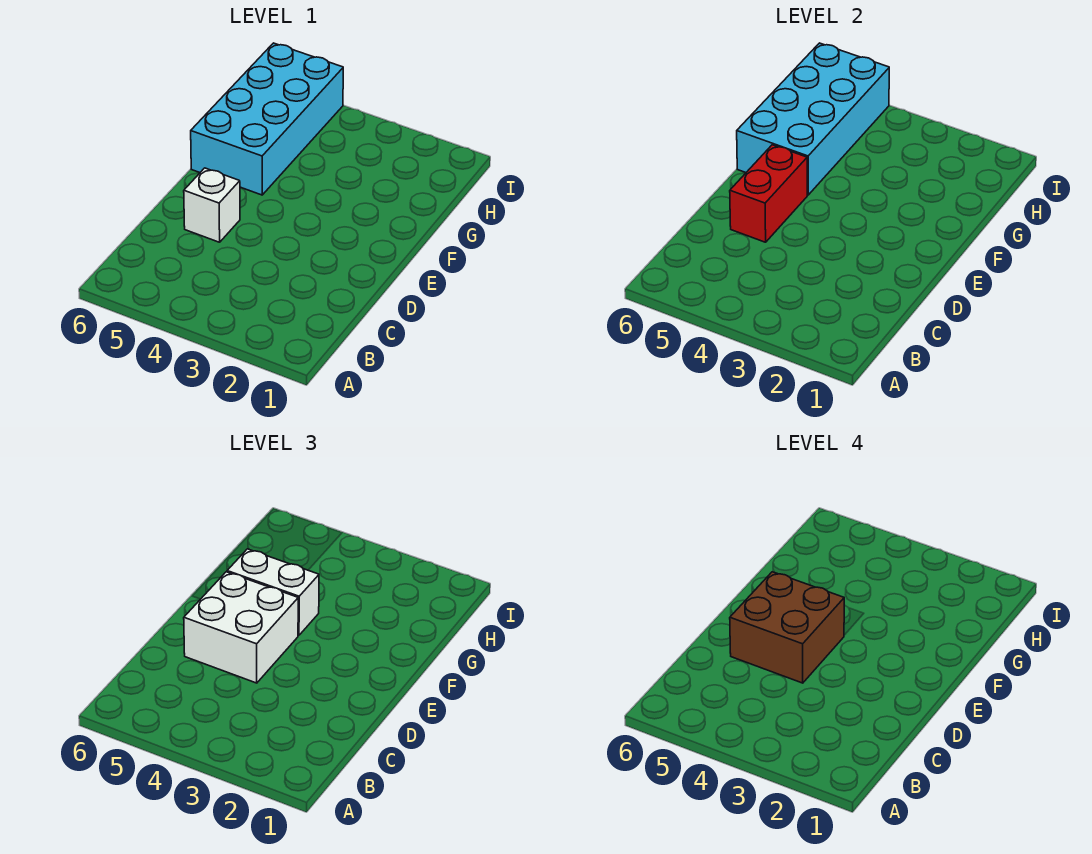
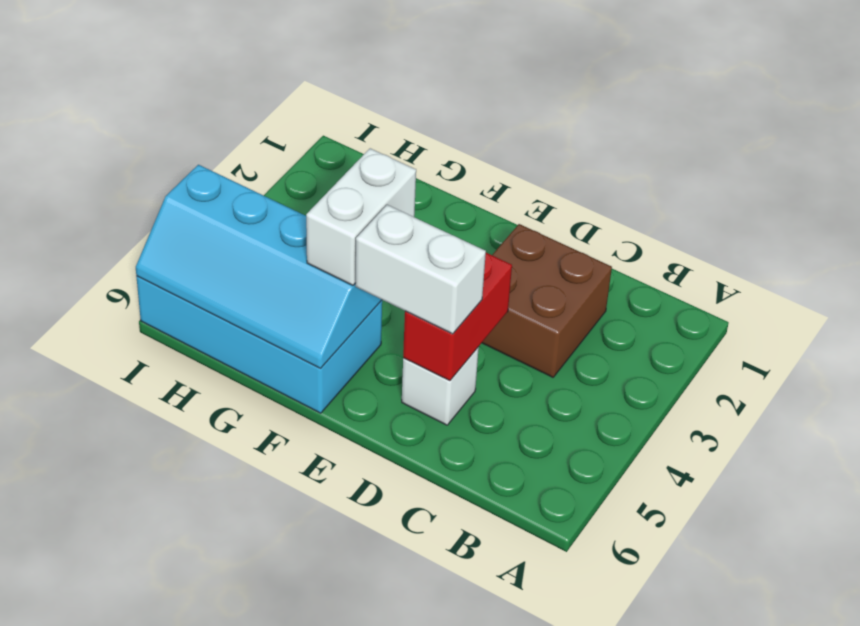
white 2x2 brick [184,572,298,683] -> white 1x2 brick [355,205,486,334]
brown 2x2 brick [730,572,844,683] -> brown 2x2 brick moved to [482,224,612,377]
red 1x2 brick [730,145,807,242] -> red 1x2 brick turned to [403,253,512,381]
cyan 2x4 brick [737,43,889,195] -> cyan 2x4 slope [136,165,382,368]

